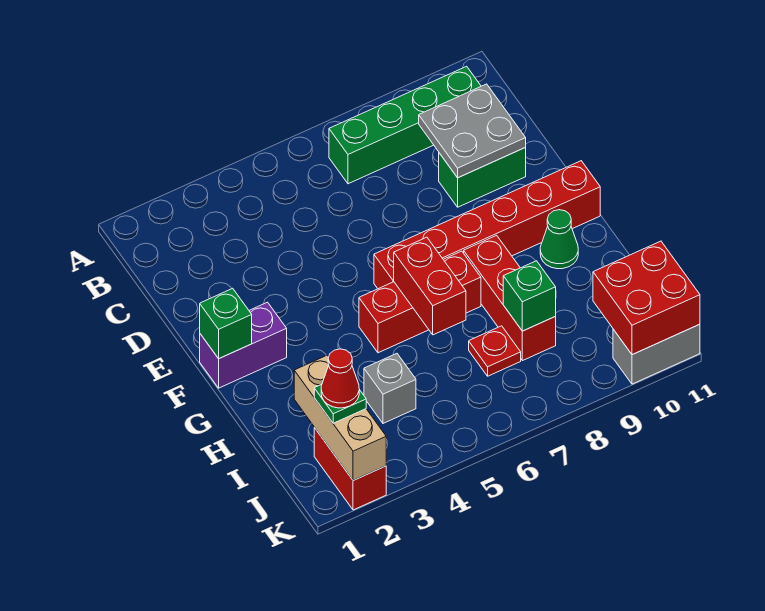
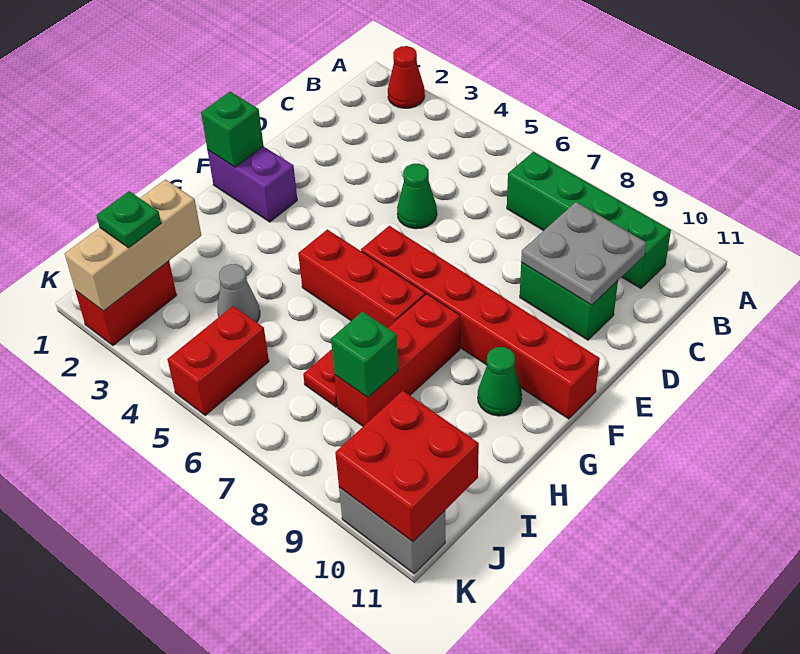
none -> green 1x1 cone [397,164,437,229]
red 1x2 brick [394,237,466,335] -> red 1x2 brick moved to [167,306,269,415]
grey 1x1 brick [364,354,416,423] -> grey 1x1 cone [217,264,260,322]
red 1x1 cone [321,349,359,408] -> red 1x1 cone moved to [388,46,425,108]

